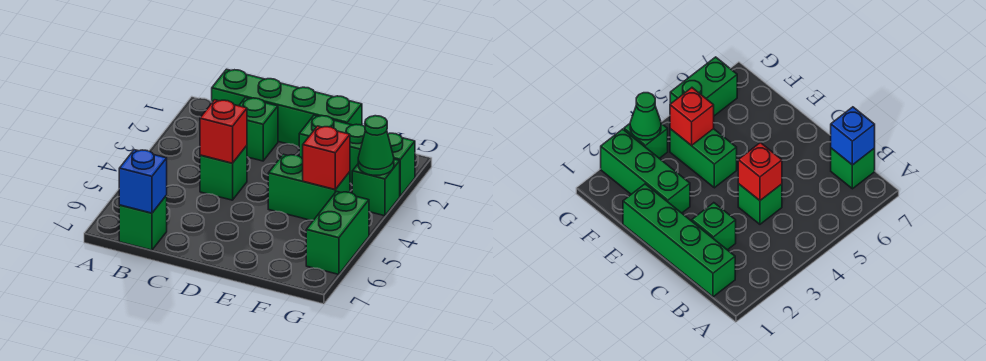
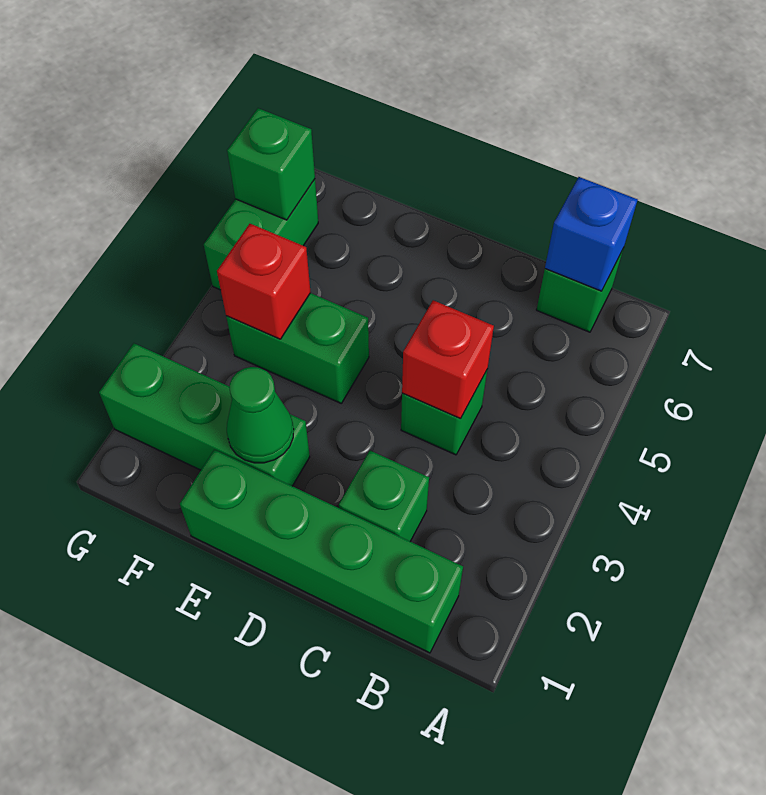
green 1x1 brick [352,159,400,216] -> green 1x1 brick moved to [227,108,315,220]
green 1x1 cone [358,116,394,175] -> green 1x1 cone moved to [227,367,294,463]

